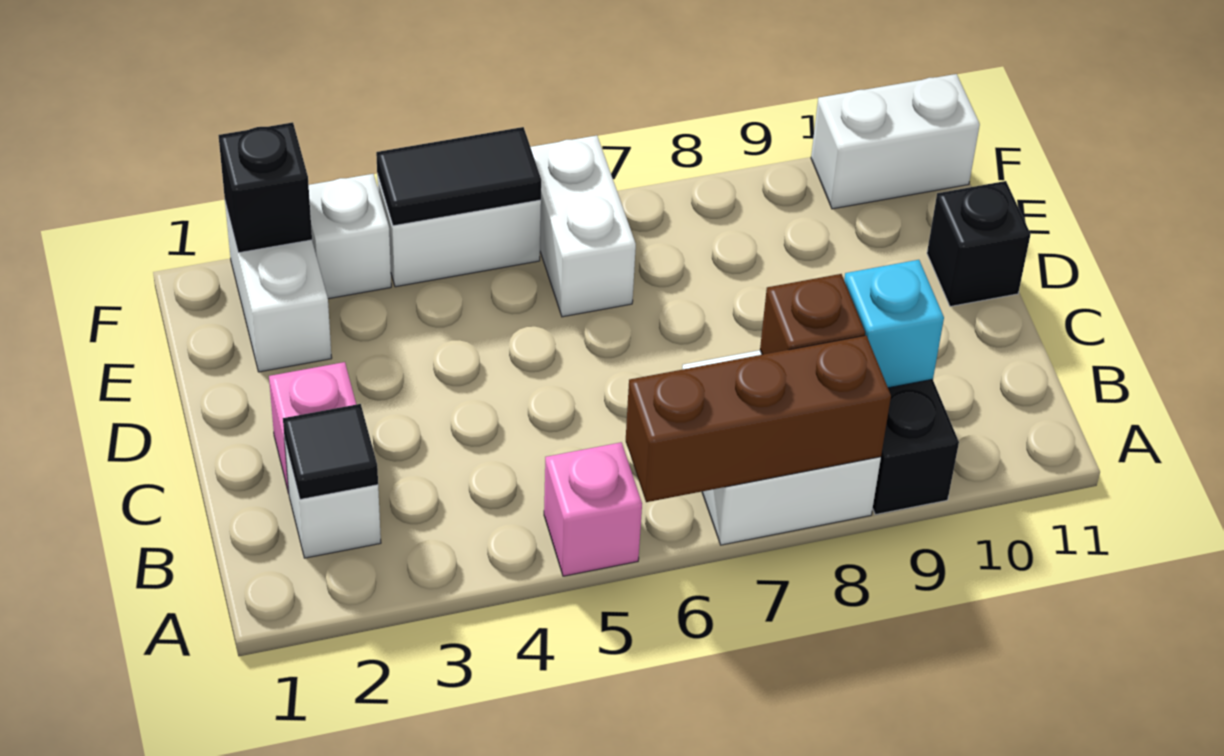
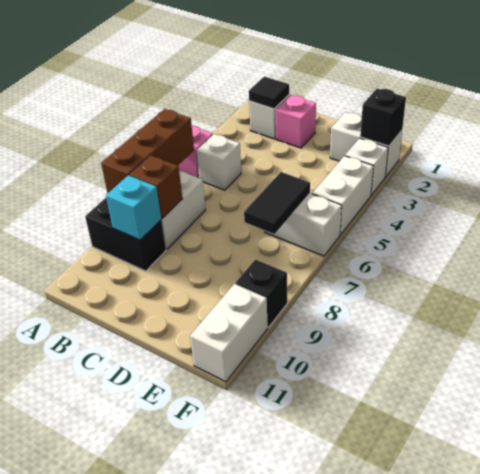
none -> white 1x1 brick [196,134,241,190]
black 1x1 brick [927,181,1031,306] -> black 1x1 brick moved to [236,259,287,327]
black 1x2 tile [376,127,541,226] -> black 1x2 tile moved to [244,172,310,234]

